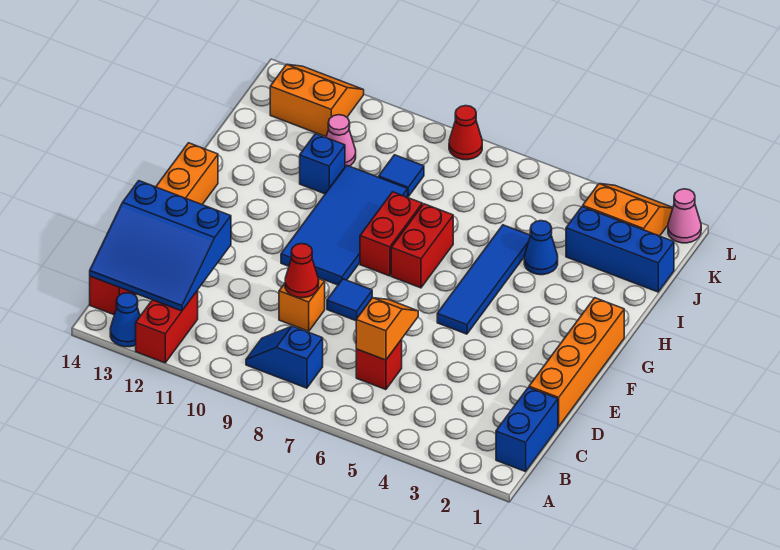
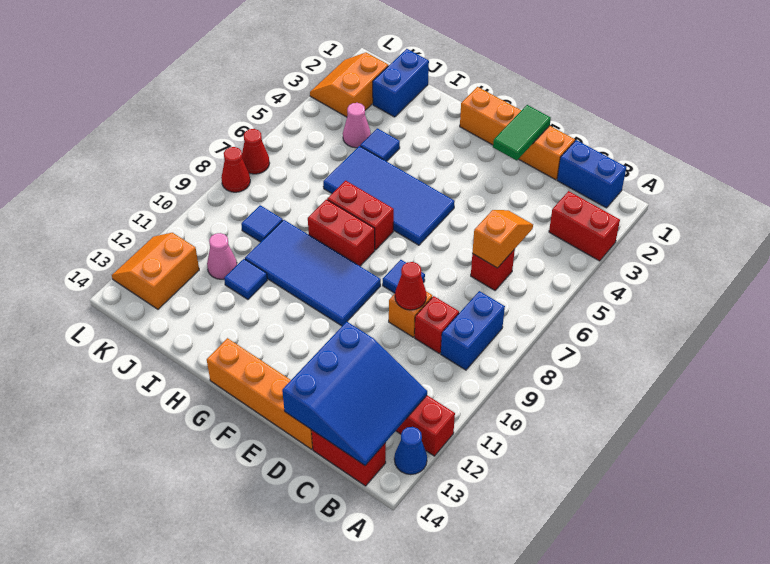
none -> red 1x2 brick [549,191,620,261]
blue 1x2 slope [246,326,323,388] -> blue 1x2 brick [441,291,505,370]
orange 1x2 slope [356,298,418,360] -> orange 1x2 slope turned to [472,210,533,268]
none -> red 1x1 brick [415,296,459,353]
none -> green 1x2 tile [493,105,551,161]
blue 1x4 tile [437,225,530,334] -> blue 2x4 tile [323,146,455,245]
blue 1x1 cone [524,221,558,275] -> blue 1x1 tile [360,128,400,161]
blue 1x1 brick [300,134,345,194] -> blue 1x1 tile [224,259,267,299]
blue 1x3 brick [566,207,674,292] -> blue 1x2 brick [373,49,429,117]
pink 1x1 cone [668,189,701,243] -> pink 1x1 cone moved to [343,103,371,148]
none -> red 1x1 cone [242,129,270,174]

